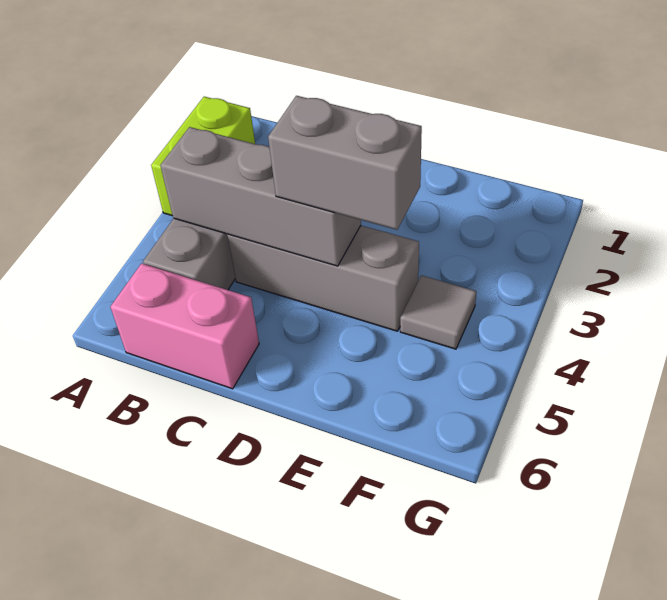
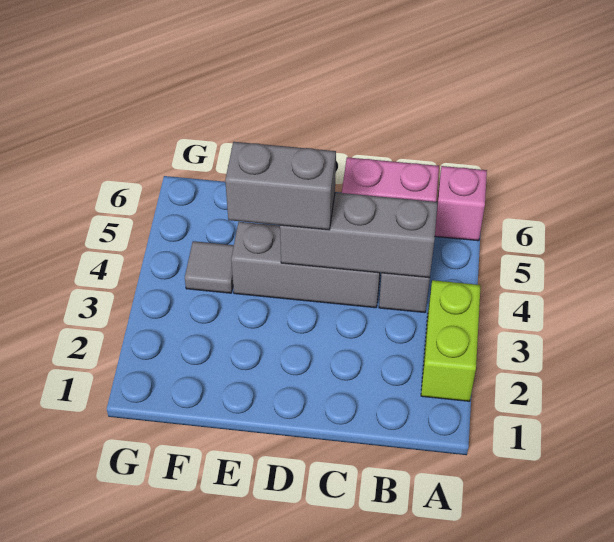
none -> pink 1x1 brick [435,166,487,241]

